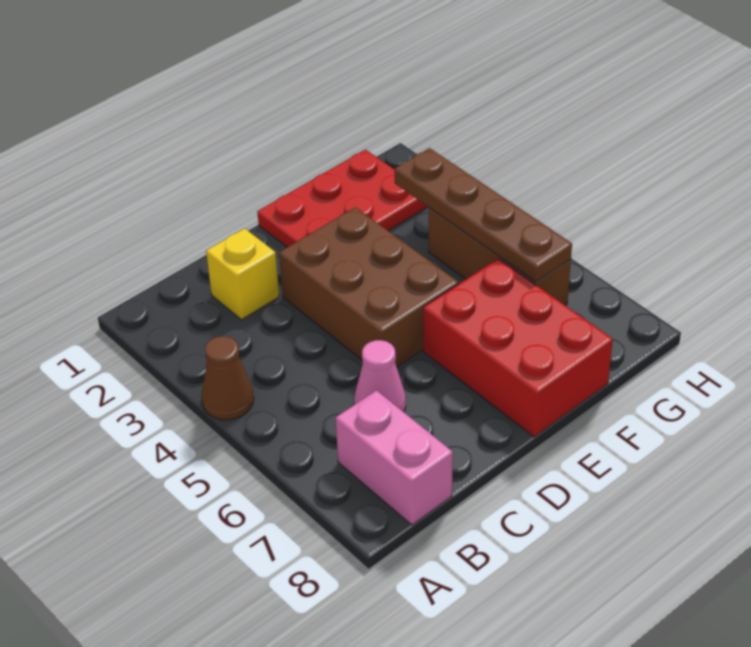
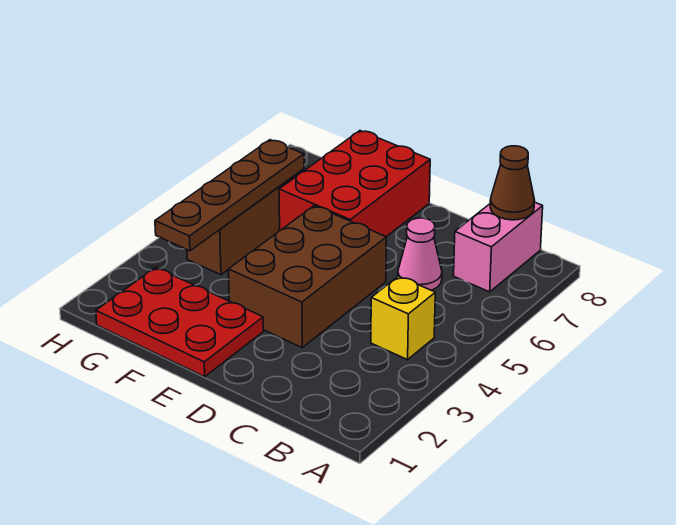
brown 1x1 cone [201,336,254,420] -> brown 1x1 cone moved to [490,146,535,220]
yellow 1x1 brick [206,228,279,320] -> yellow 1x1 brick moved to [371,276,435,360]

